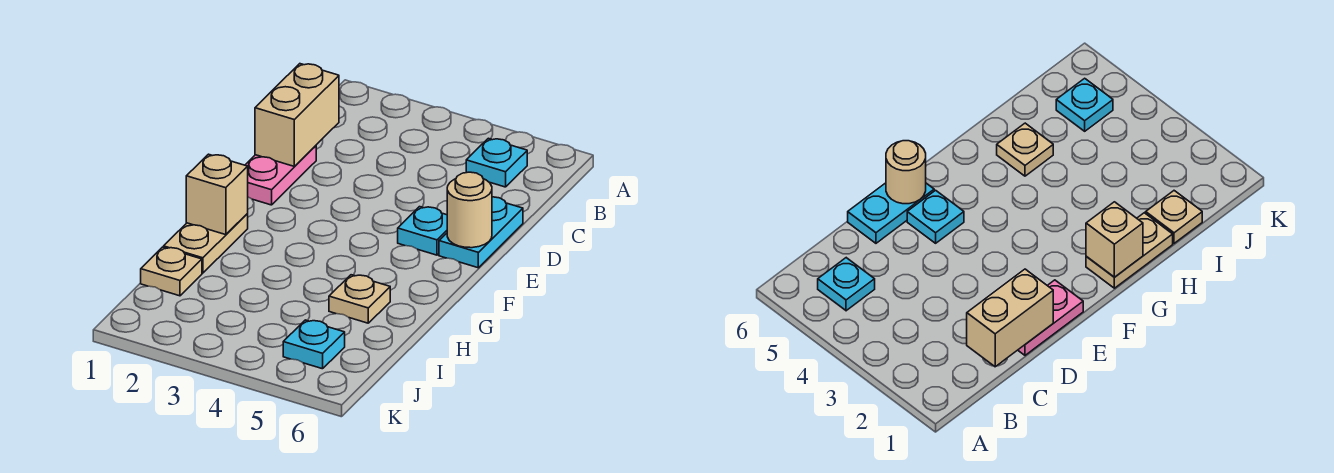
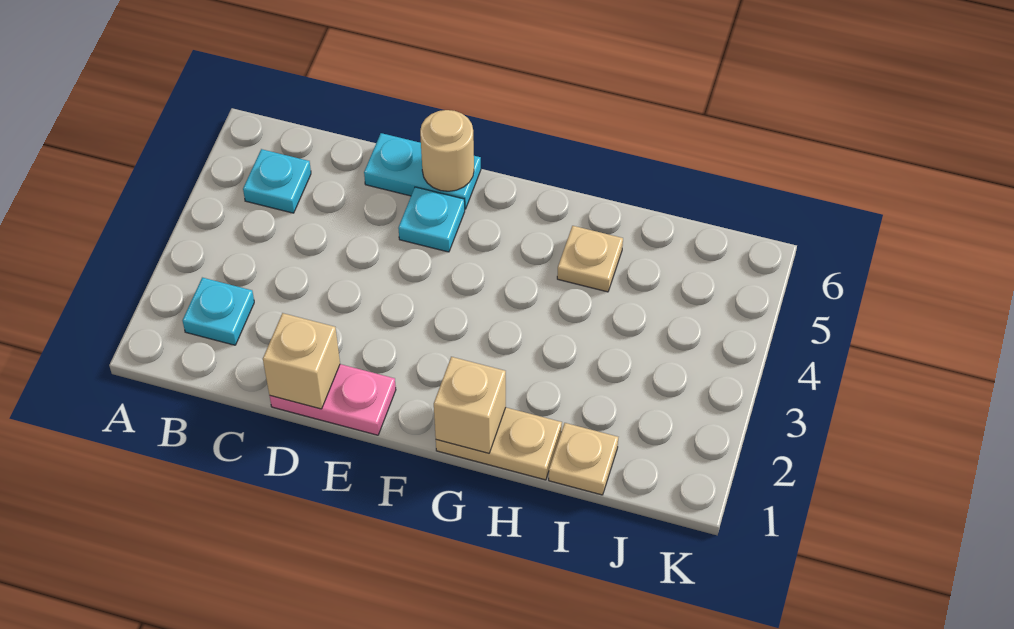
tan 1x2 brick [255,64,339,167] -> tan 1x1 brick [263,313,340,409]
cyan 1x1 plate [283,320,345,369] -> cyan 1x1 plate moved to [183,278,254,345]

